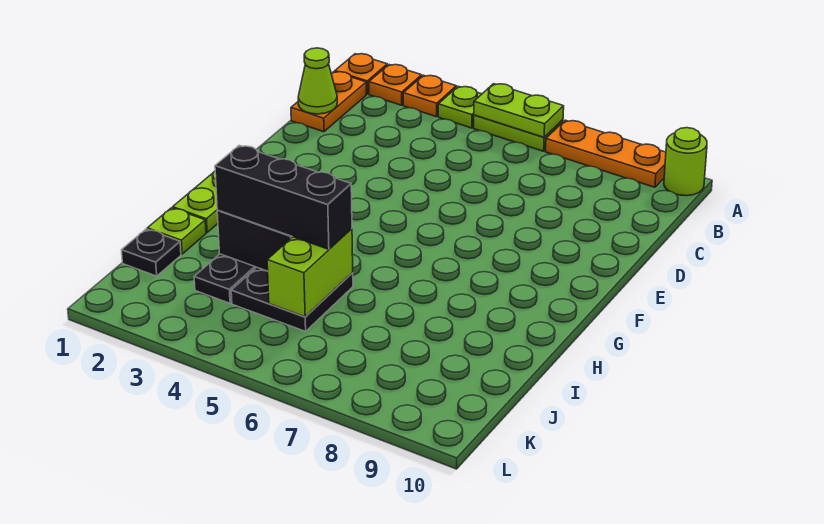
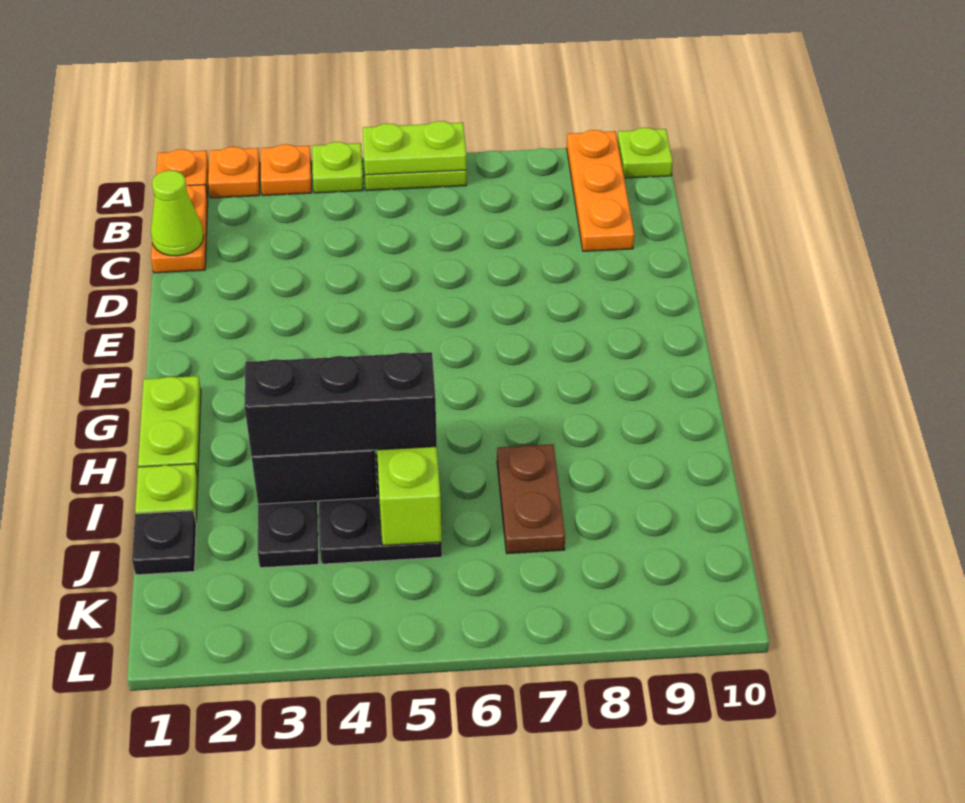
orange 1x3 plate [545,120,666,187] -> orange 1x3 plate turned to [567,130,634,251]
lime 1x1 round brick [664,128,707,196] -> lime 1x1 plate [617,128,673,178]
none -> brown 1x2 plate [497,444,565,554]

